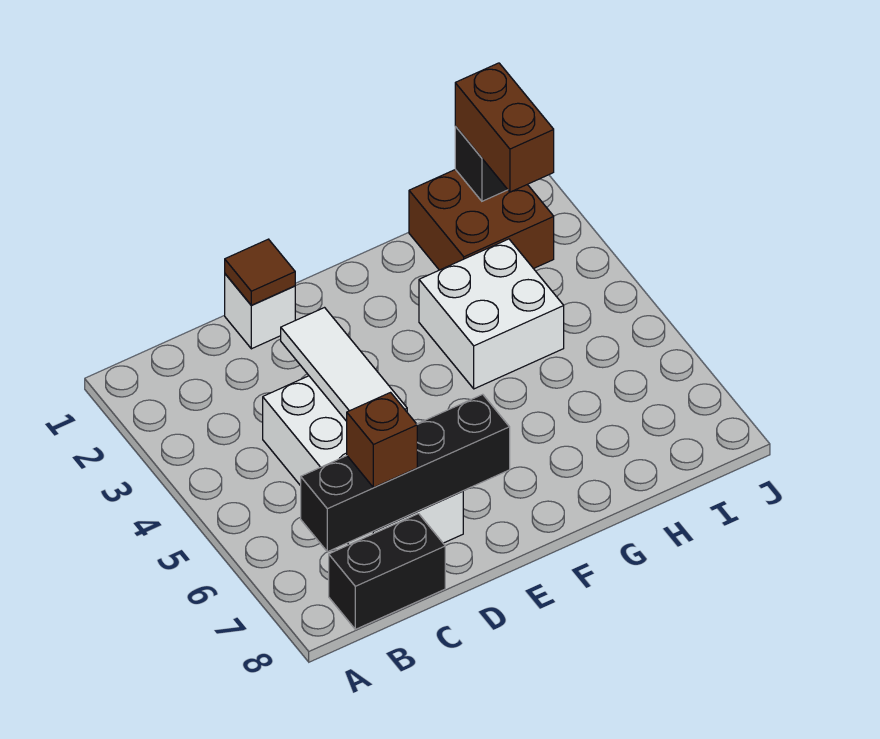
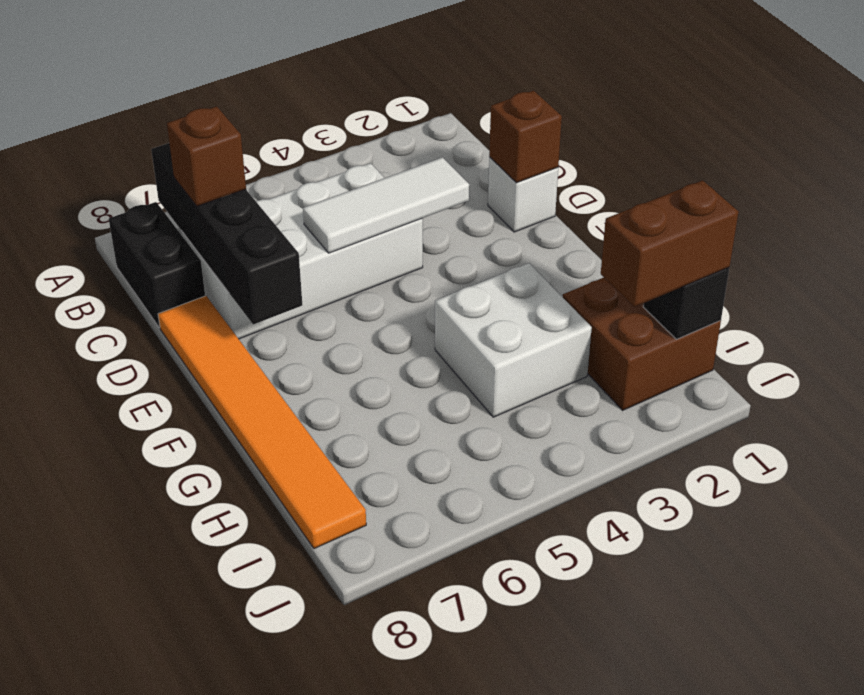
brown 1x1 tile [225,239,295,305] -> brown 1x1 brick [489,91,562,183]
none -> orange 1x6 tile [158,296,366,549]

